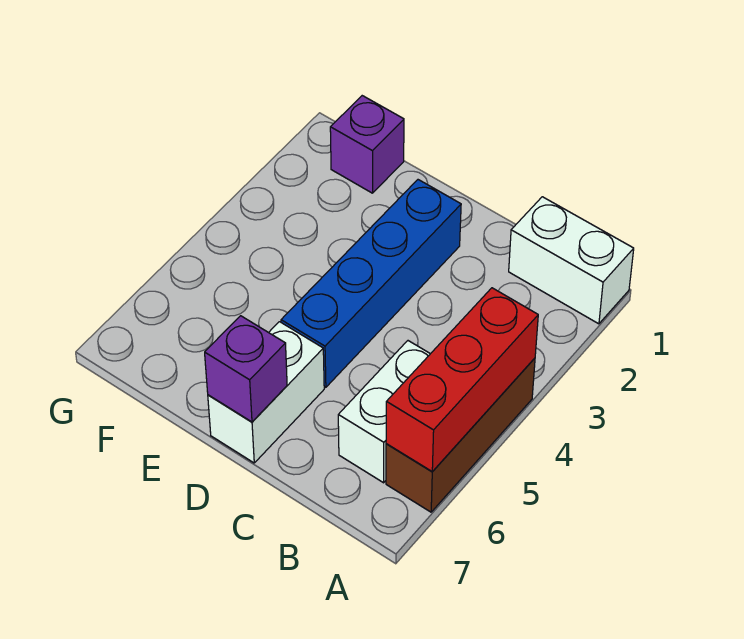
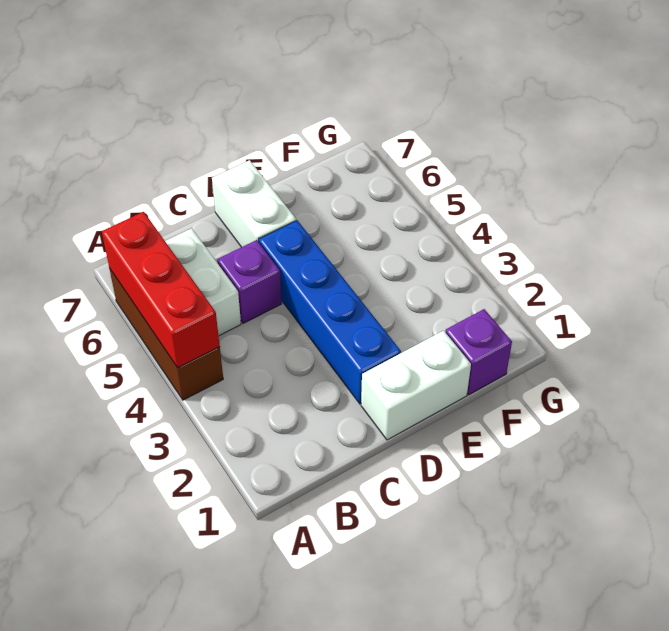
white 1x2 brick [509,197,634,324] -> white 1x2 brick moved to [361,331,471,440]
purple 1x1 brick [205,316,287,422] -> purple 1x1 brick moved to [217,240,282,323]

